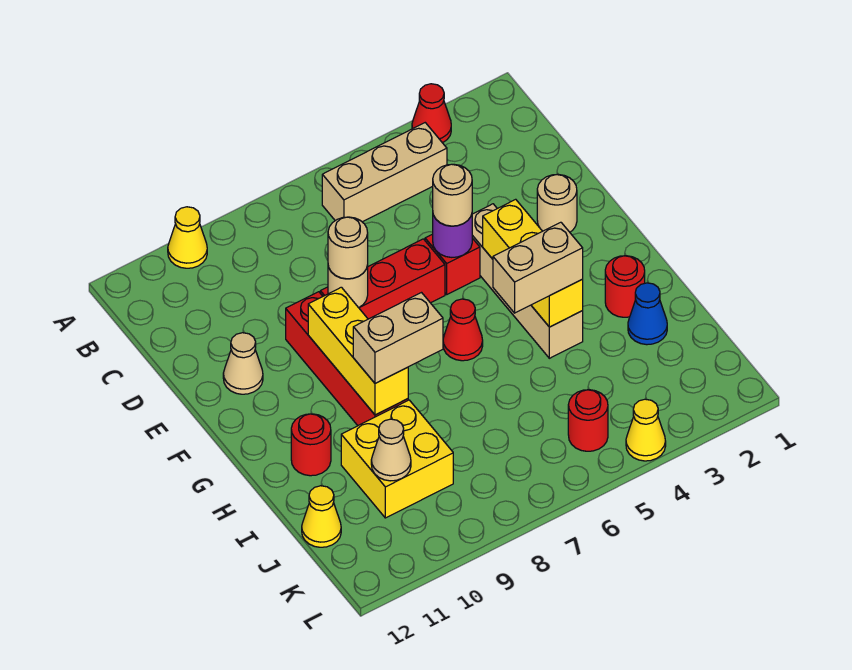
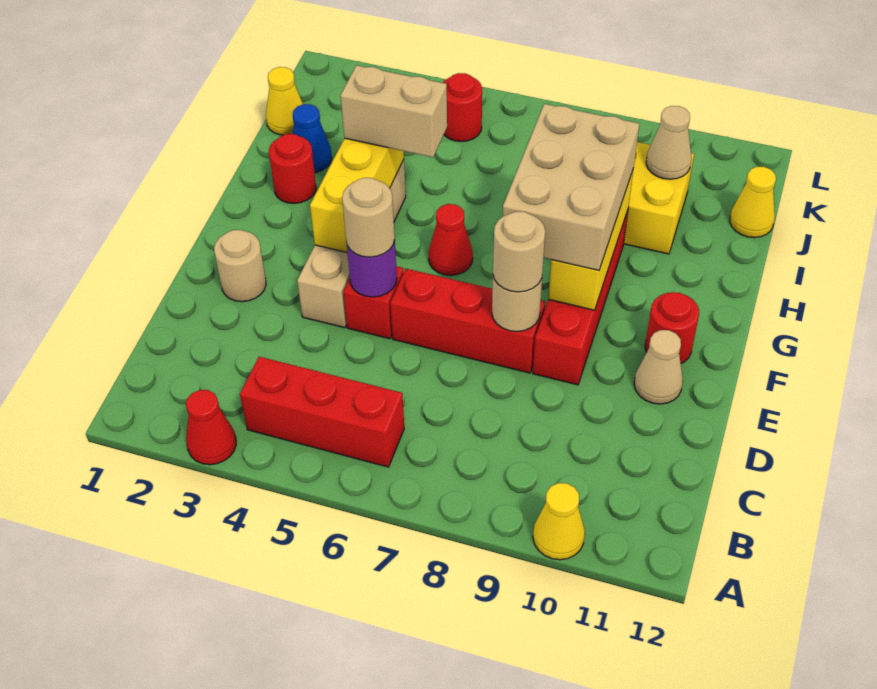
tan 1x3 brick [322,123,447,222] -> red 1x3 brick [240,357,404,467]
tan 1x2 brick [353,293,443,383] -> tan 2x3 brick [503,104,639,270]
red 1x1 round brick [291,414,331,476] -> red 1x1 round brick moved to [645,292,699,363]
yellow 1x1 cone [626,399,666,461] -> yellow 1x1 cone moved to [266,67,303,135]

